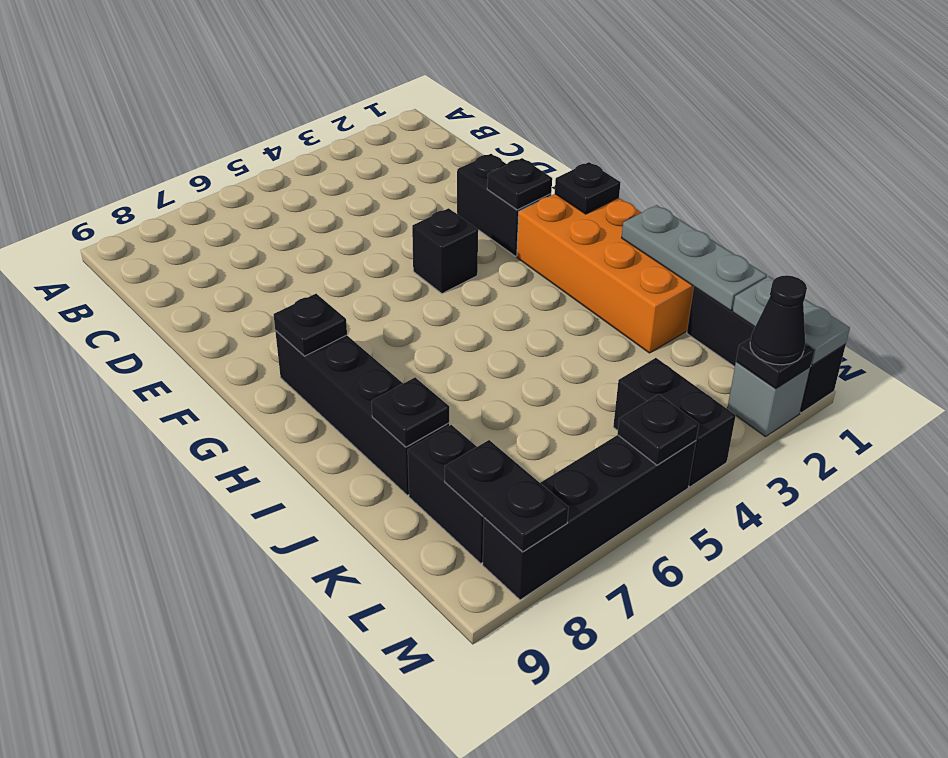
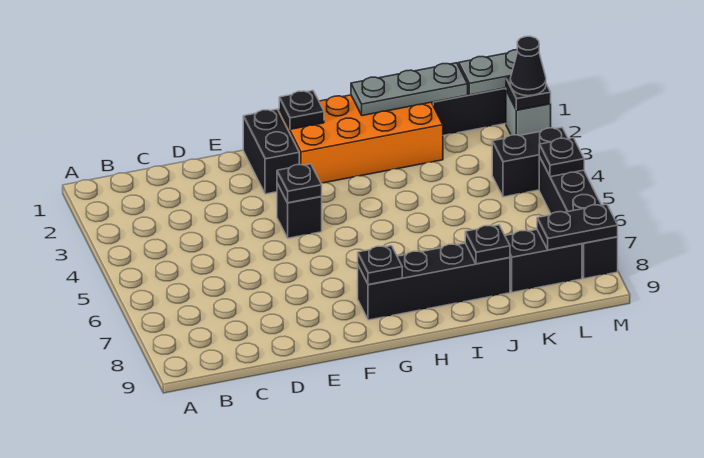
black 1x2 brick [457,154,551,256] -> black 1x2 brick turned to [243,109,299,194]
black 1x1 plate [487,158,552,210] -> black 1x1 plate moved to [277,164,322,203]

